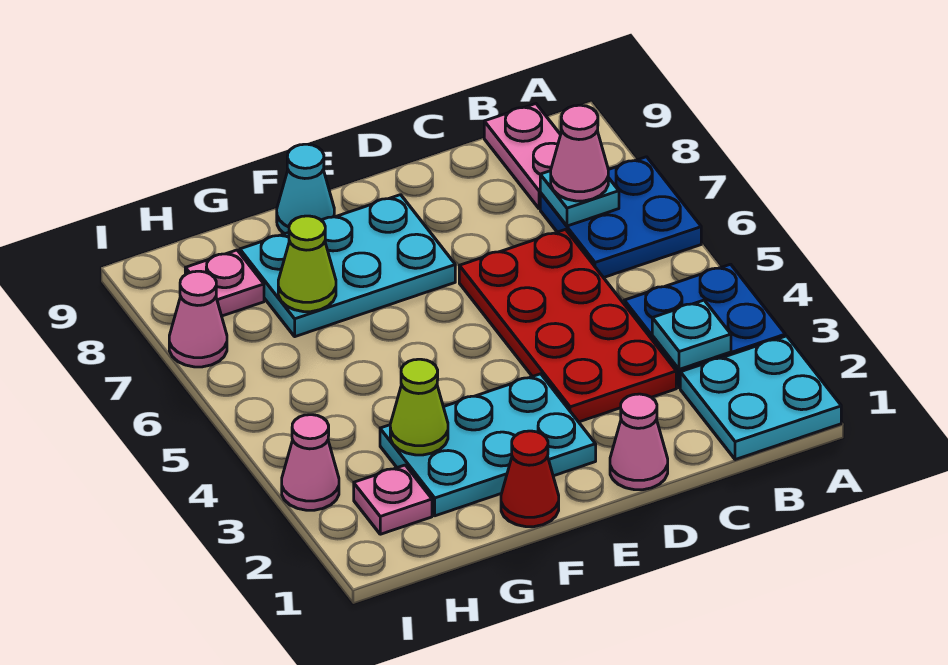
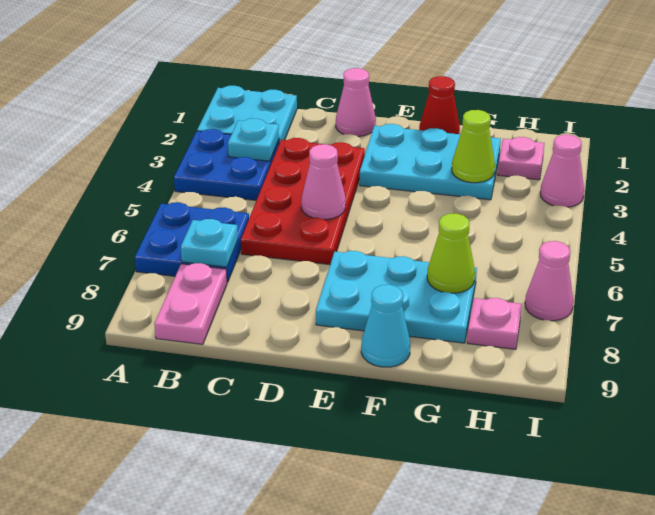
pink 1x1 cone [551,105,608,201] -> pink 1x1 cone moved to [301,144,346,220]

